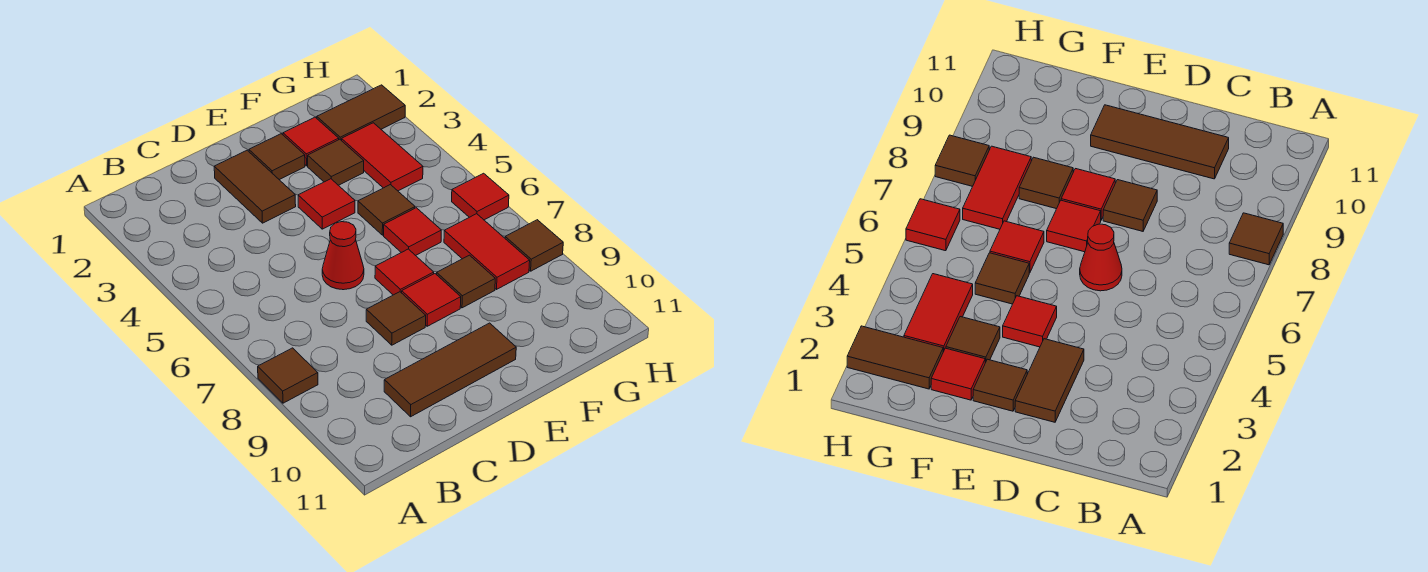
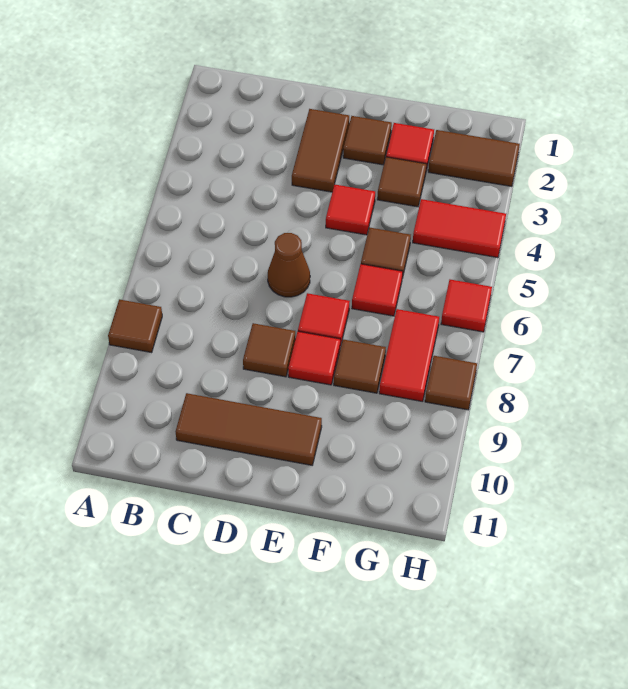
red 1x1 cone [322,222,364,290] -> brown 1x1 cone [268,233,310,297]
red 1x2 tile [342,123,423,191] -> red 1x2 tile turned to [413,199,506,258]

